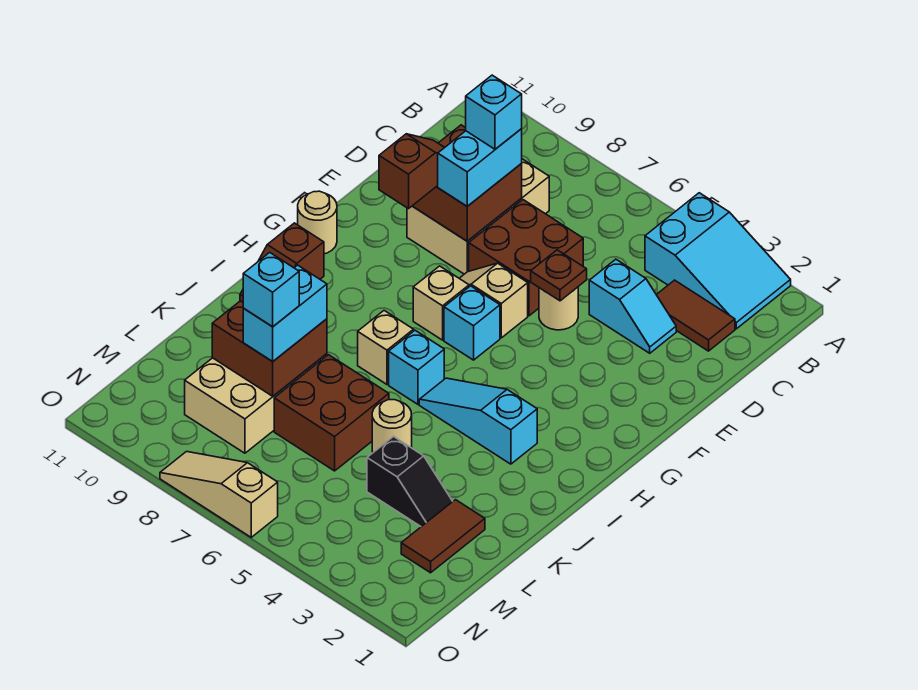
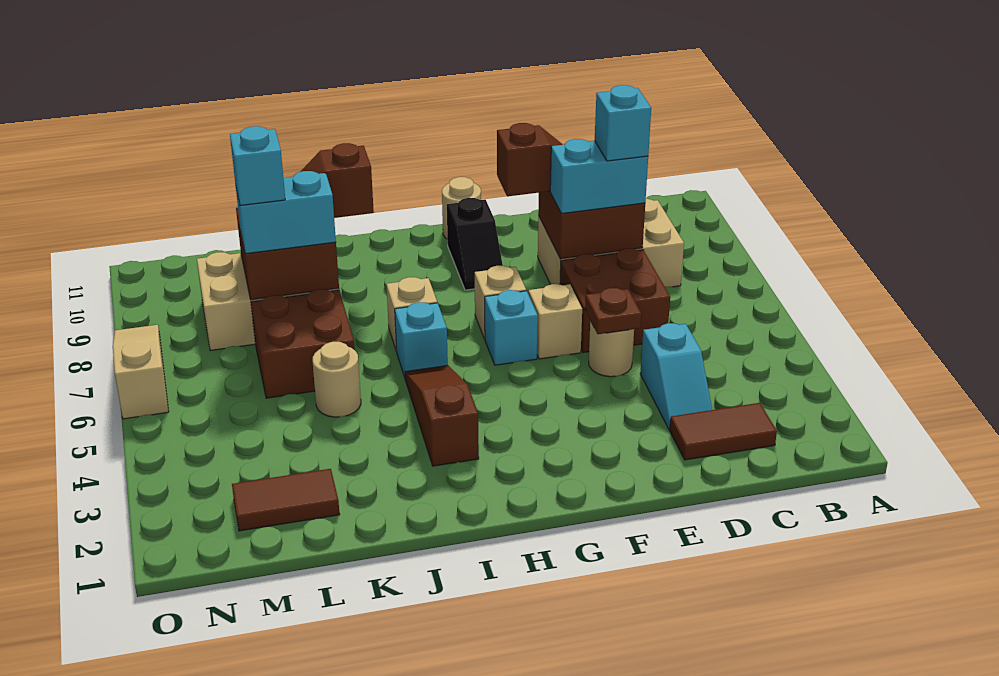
cyan 2x3 slope [645,193,791,329] -> none
brown 1x2 tile [656,280,735,351] -> brown 1x2 tile turned to [670,403,777,460]
cyan 1x3 slope [419,378,537,464] -> brown 1x3 slope [405,365,479,466]
black 1x2 slope [367,437,453,527] -> black 1x2 slope moved to [447,198,503,290]

